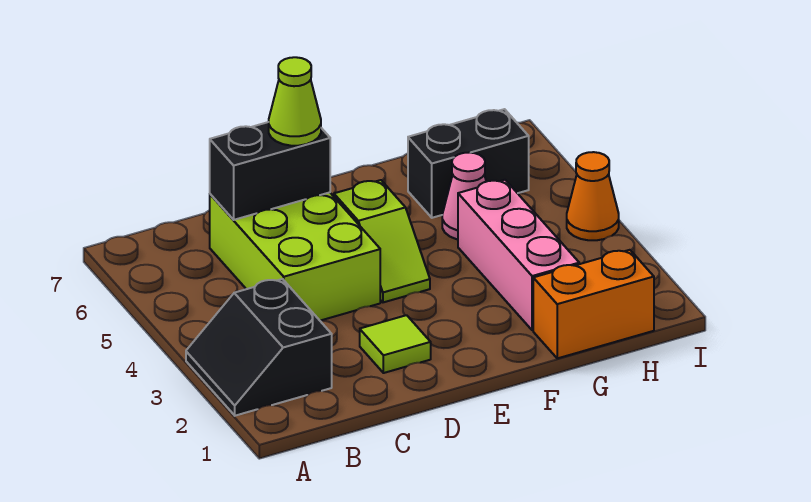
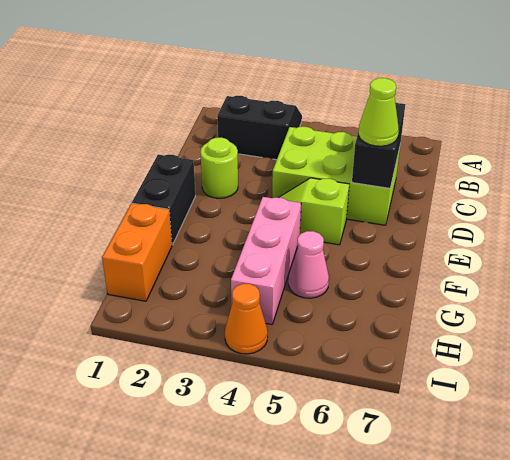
lime 1x1 tile [360,315,431,373] -> lime 1x1 round brick [201,138,238,198]
pink 1x3 brick [458,180,579,330] -> pink 1x3 brick turned to [231,197,301,324]
black 1x2 brick [408,109,529,218] -> black 1x2 brick moved to [132,155,195,245]

